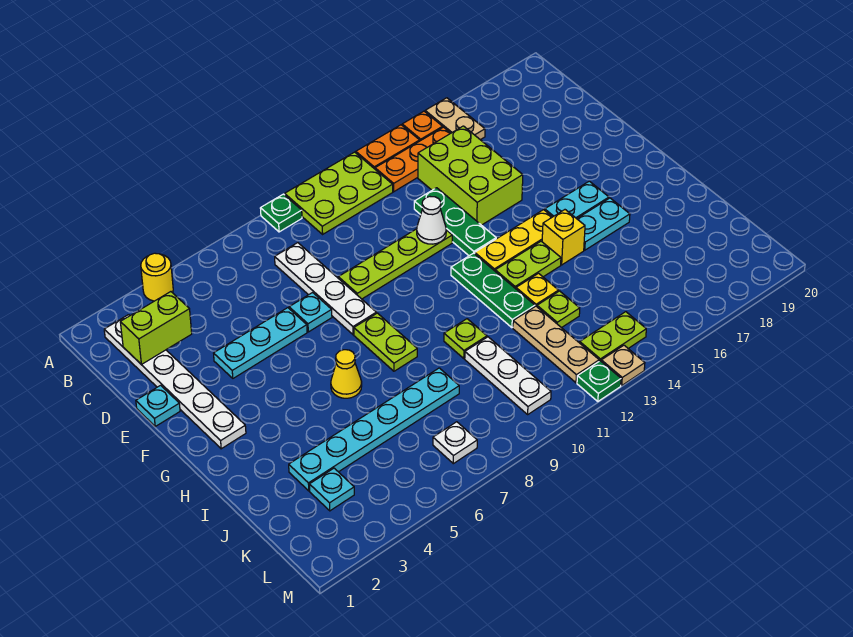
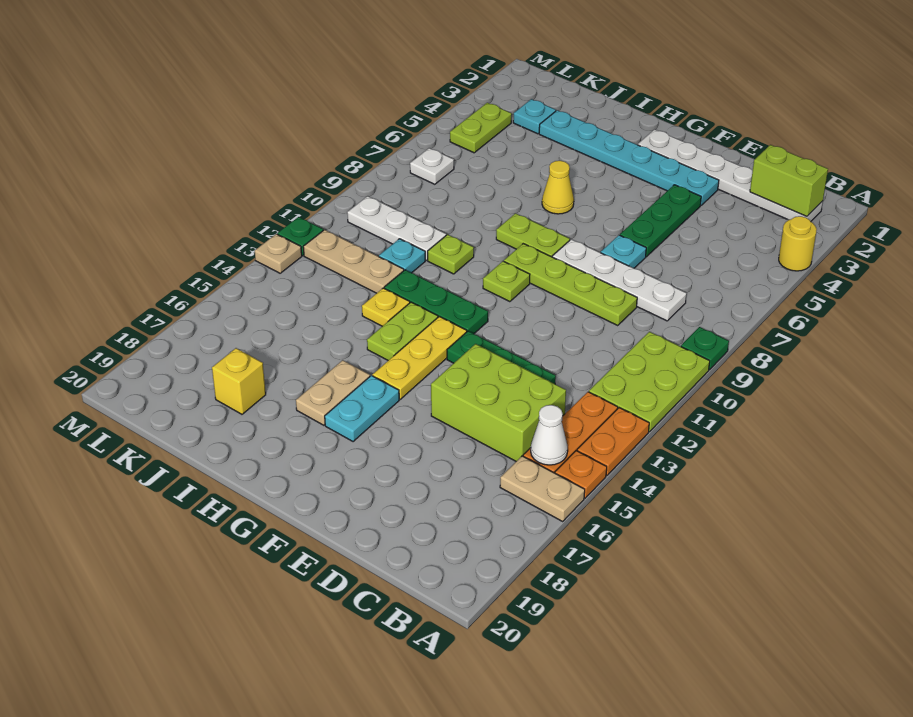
lime 1x2 brick [120,292,192,364] -> lime 1x2 brick turned to [750,145,828,217]
cyan 1x1 plate [136,385,180,426] -> cyan 1x1 plate moved to [379,239,425,273]
cyan 1x3 plate [214,308,307,378] -> green 1x3 plate [620,185,701,257]
lime 1x4 plate [338,229,452,299] -> lime 1x4 plate turned to [504,244,637,325]
white 1x1 cone [417,197,446,244] -> white 1x1 cone moved to [531,405,568,465]
yellow 1x1 brick [542,210,585,265] -> yellow 1x1 brick moved to [212,348,266,414]
cyan 1x2 plate [577,198,630,250] -> tan 1x2 plate [296,360,370,425]
cyan 1x6 plate [289,368,459,491] -> cyan 1x6 plate turned to [539,110,719,206]
lime 1x1 plate [537,291,580,328] -> lime 1x1 plate moved to [483,261,530,302]
lime 1x2 plate [580,312,646,361] -> lime 1x2 plate moved to [450,103,512,153]

